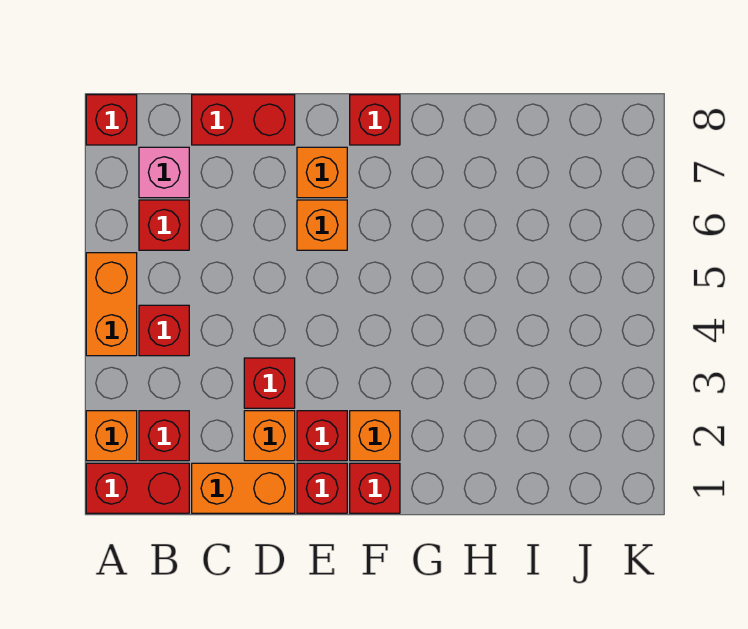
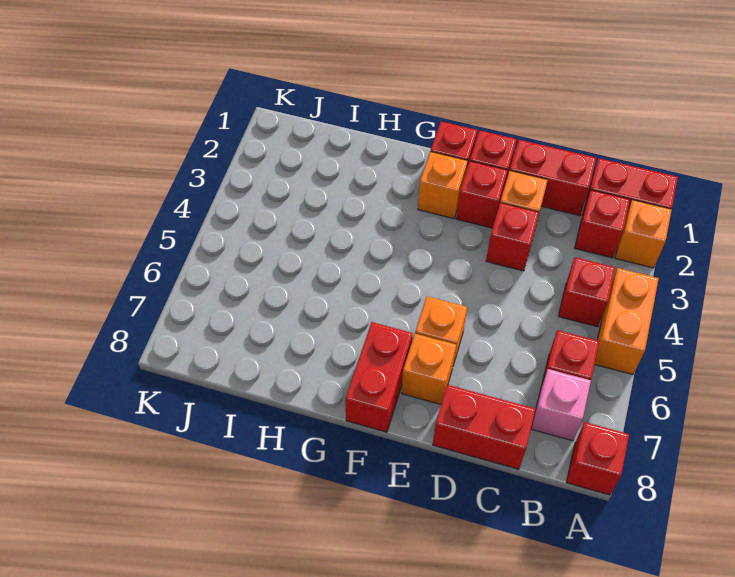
orange 1x2 brick [192,463,295,513] -> red 1x2 brick [510,140,596,216]
red 1x1 brick [350,95,400,145] -> red 1x2 brick [345,322,413,432]

